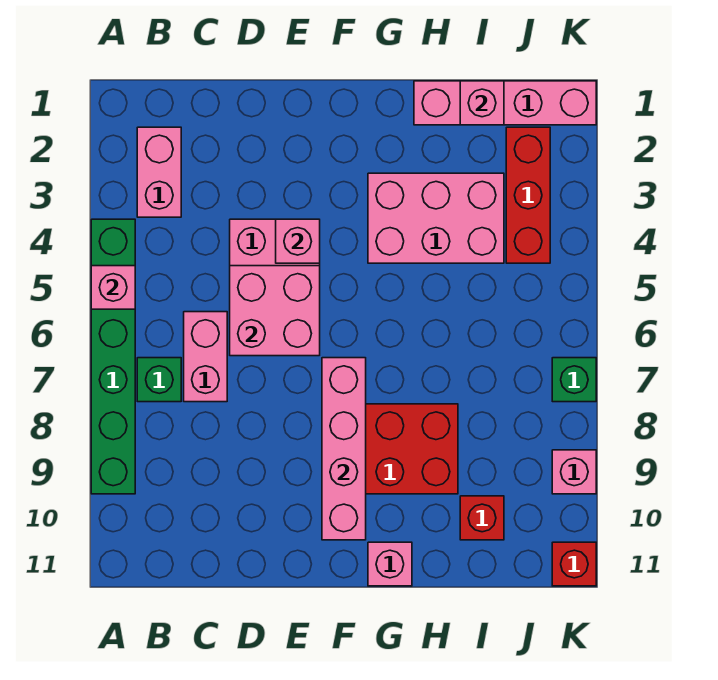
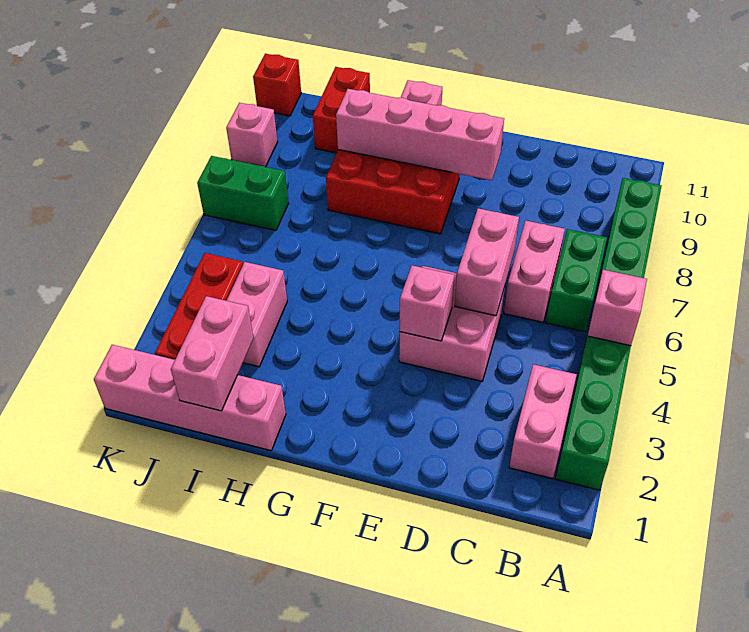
green 1x6 brick [91,219,135,494] -> green 1x8 brick [555,178,661,490]
green 1x1 brick [137,358,181,402] -> green 1x2 brick [546,229,607,332]
pink 2x2 brick [230,266,320,356] -> pink 1x2 brick [455,208,519,316]
pink 1x4 brick [322,358,366,540] -> pink 1x4 brick turned to [336,89,504,180]
pink 2x3 brick [368,173,504,263] -> pink 1x2 brick [227,262,287,367]
pink 1x1 brick [460,81,504,125] -> pink 1x2 brick [171,296,253,411]
red 1x1 brick [460,496,504,540] -> red 1x2 brick [313,67,370,153]
green 1x1 brick [552,358,596,402] -> green 1x2 brick [197,156,289,230]

